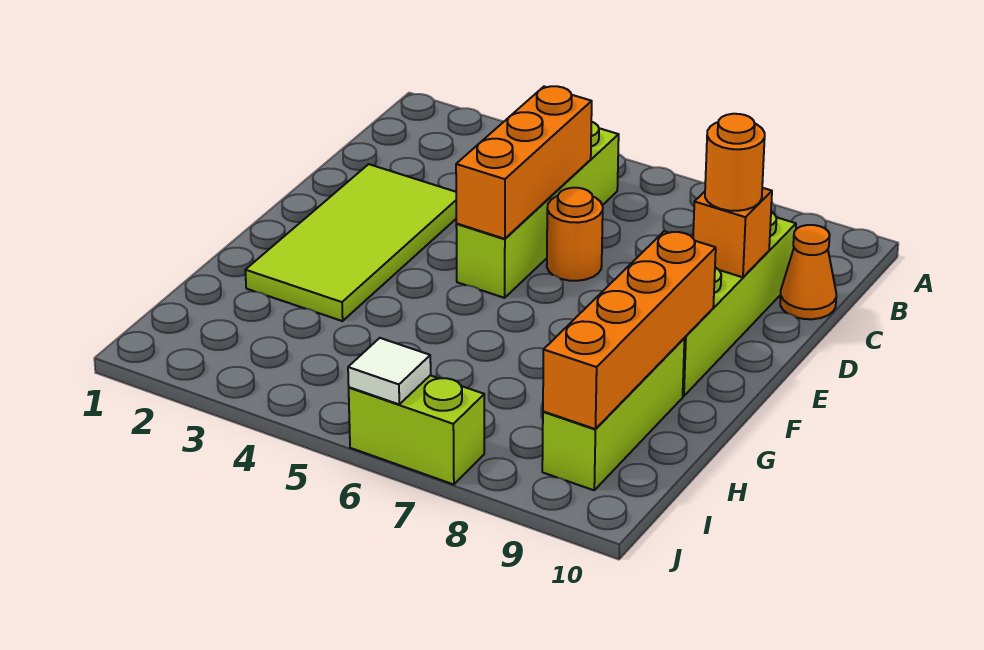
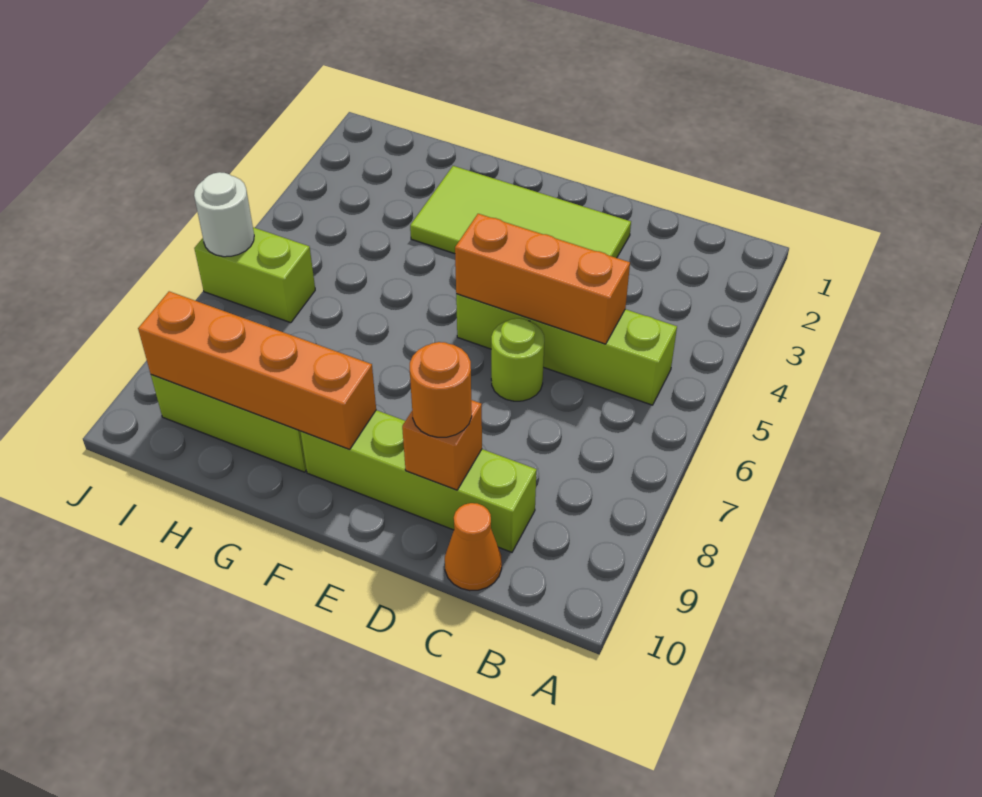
orange 1x1 round brick [547,188,603,281] -> lime 1x1 round brick [491,318,544,401]
lime 1x2 brick [349,375,484,485] -> lime 1x2 brick turned to [194,227,315,323]
white 1x1 tile [348,338,431,404] -> white 1x1 round brick [194,172,254,257]

